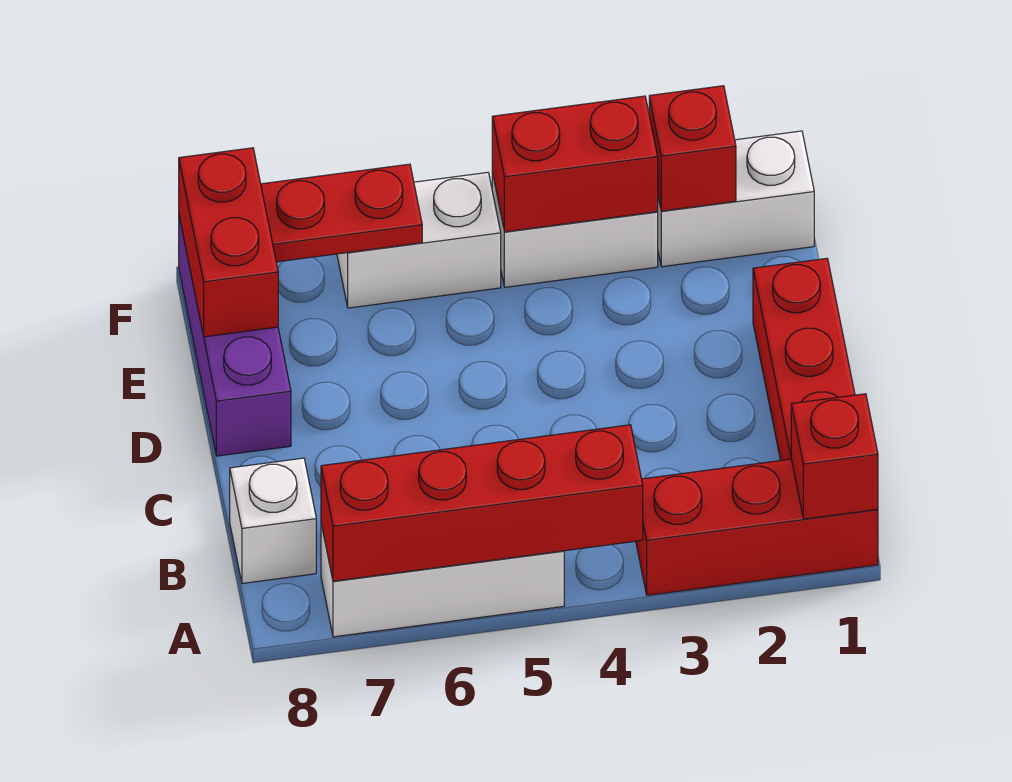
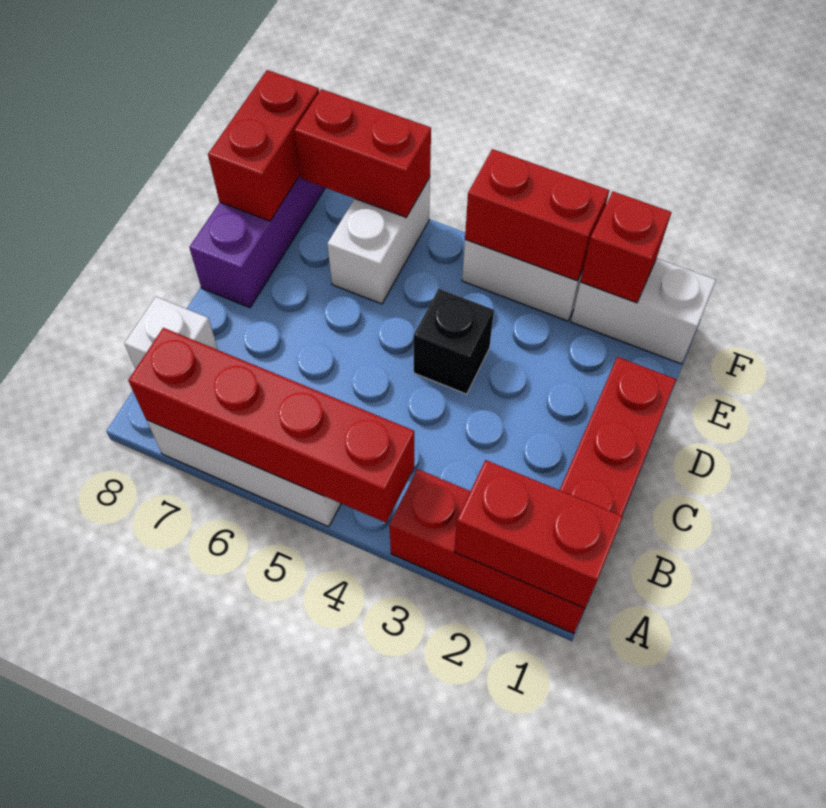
red 1x1 brick [791,394,878,519] -> red 1x2 brick [454,460,623,608]
none -> black 1x1 brick [414,289,494,394]
white 1x2 brick [337,172,501,308] -> white 1x2 brick turned to [327,178,430,304]
red 1x2 plate [261,164,422,262] -> red 1x2 brick [294,89,431,217]

